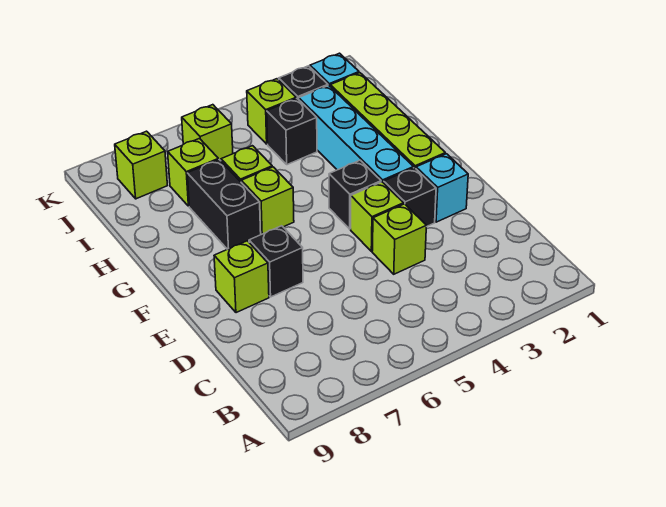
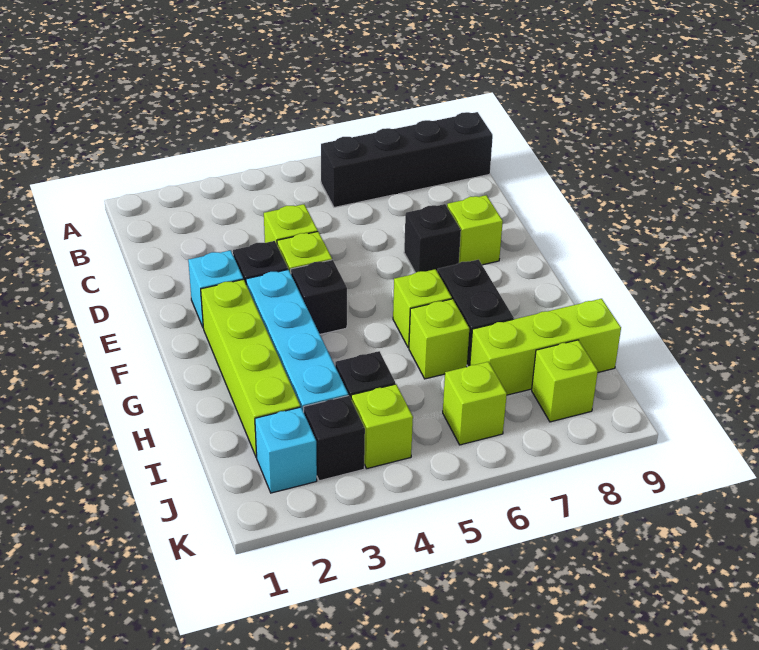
none -> black 1x4 brick [321,112,493,207]
lime 1x1 brick [168,138,219,206] -> lime 1x3 brick [470,299,621,395]

